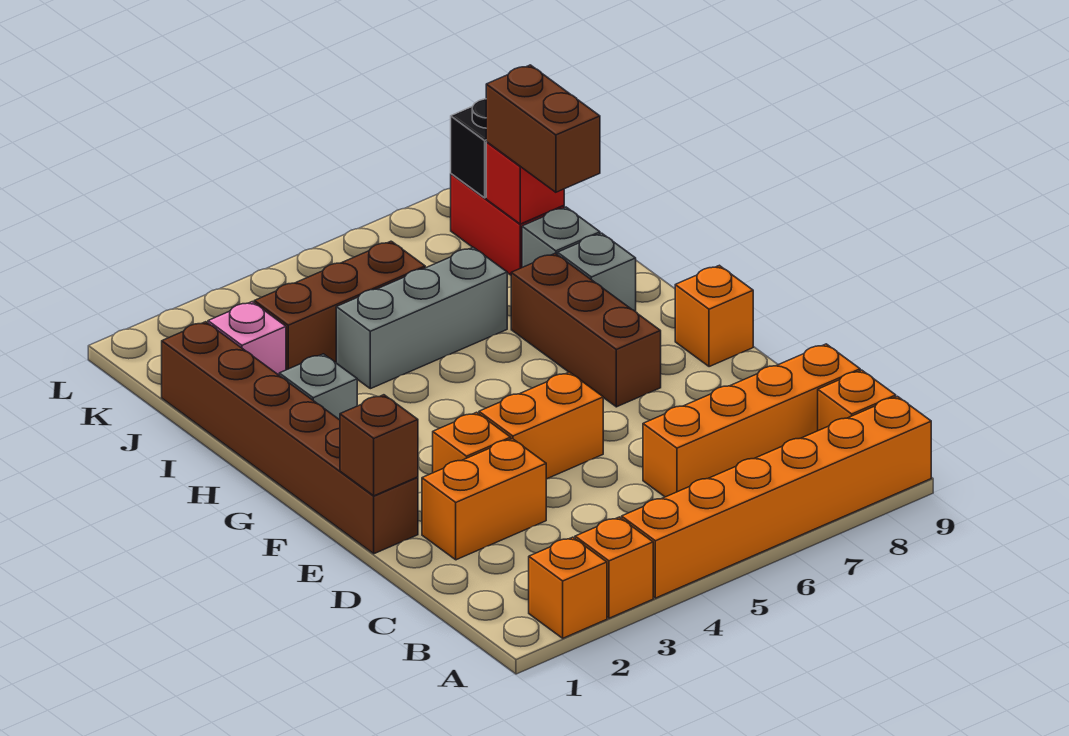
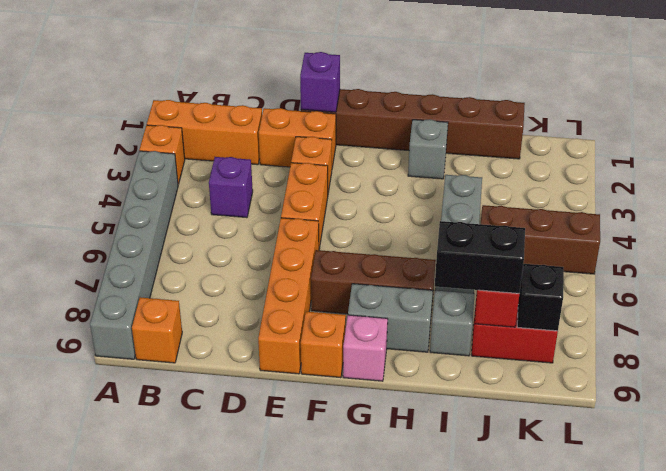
orange 1x1 brick [529,537,607,638] -> orange 1x3 brick [147,100,262,165]
orange 1x6 brick [622,396,931,598] -> grey 1x6 brick [90,151,178,359]
none -> purple 1x1 brick [209,157,253,218]
orange 1x4 brick [643,344,860,497] -> orange 1x4 brick moved to [258,218,319,374]
orange 1x2 brick [422,439,546,560] -> orange 1x2 brick turned to [259,108,336,167]
brown 1x1 brick [340,395,418,496] -> purple 1x1 brick [300,52,340,112]
grey 1x1 brick [558,233,636,312] -> grey 1x2 brick [348,284,433,352]
brown 1x2 brick [486,65,600,192] -> black 1x2 brick [435,221,525,294]
pink 1x1 brick [208,302,286,375] -> pink 1x1 brick moved to [343,315,388,381]
brown 1x3 brick [254,241,425,370] -> brown 1x3 brick turned to [481,205,600,274]

